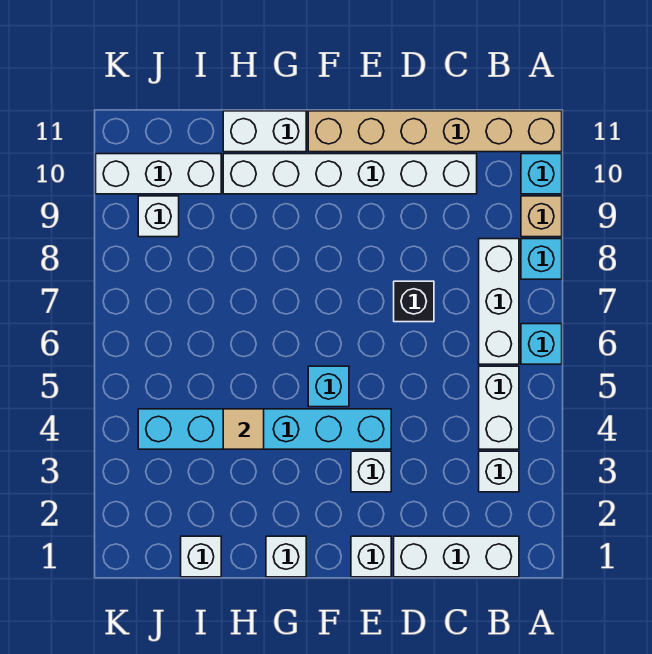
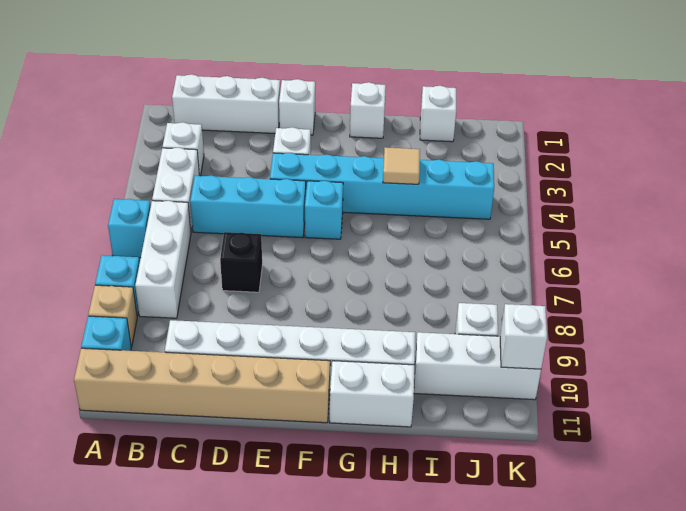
none -> cyan 1x3 brick [190,175,306,238]
none -> white 1x1 brick [500,304,547,369]

